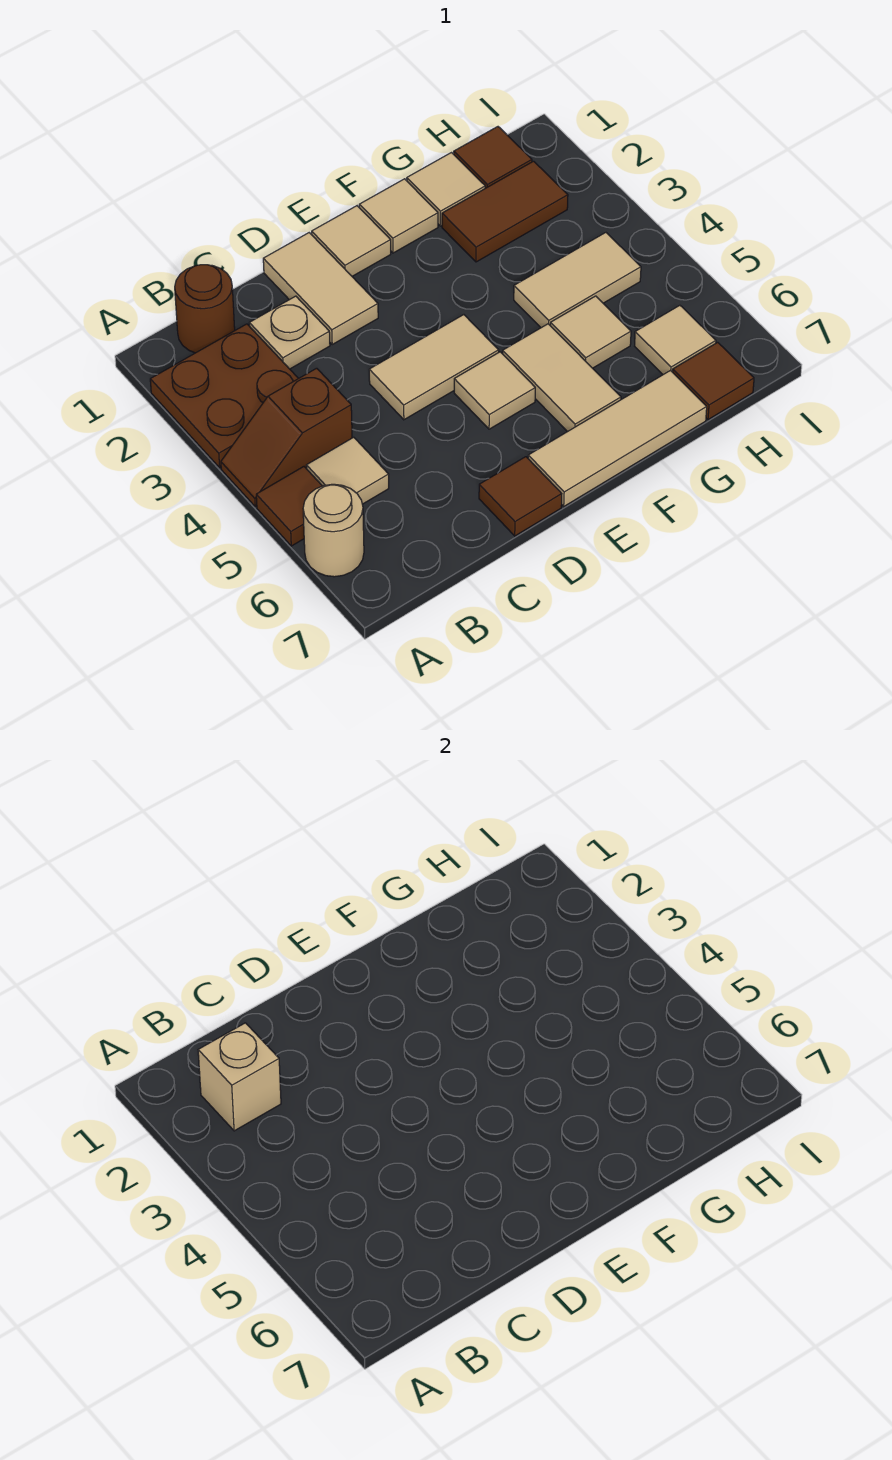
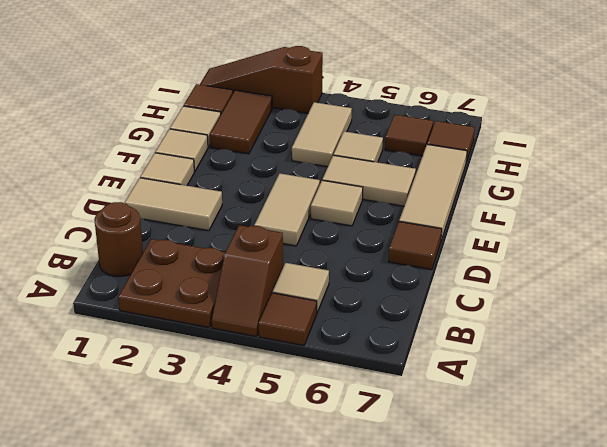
tan 1x1 round brick [303,484,364,577] -> none
tan 1x1 brick [198,1023,281,1131] -> none
tan 1x1 plate [249,296,330,369] -> none
tan 1x1 tile [635,305,716,375] -> brown 1x1 tile [385,115,433,156]
none -> brown 1x3 slope [200,46,323,113]

